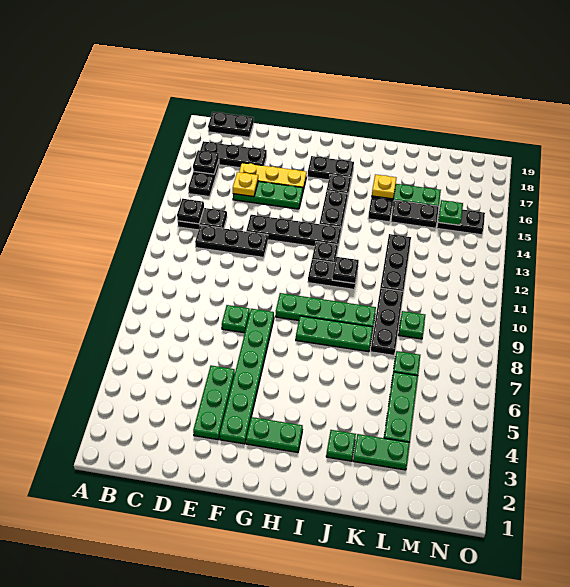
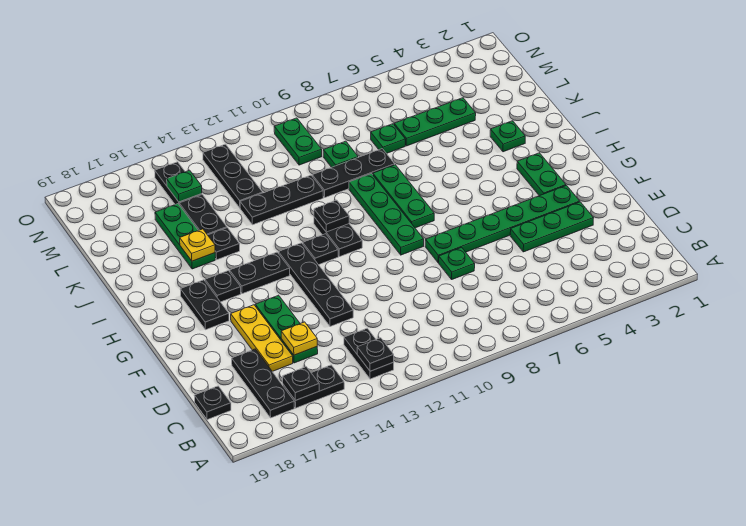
black 1x2 plate [208,112,254,137] -> black 1x1 plate [194,386,231,420]
black 1x3 plate [195,225,268,257] -> black 1x3 plate moved to [203,144,263,208]
green 1x2 plate [353,434,410,470] -> green 1x2 plate moved to [274,118,322,165]

